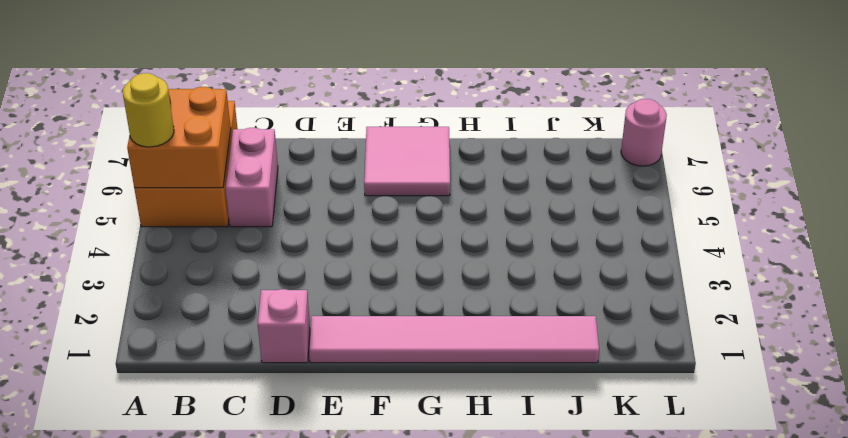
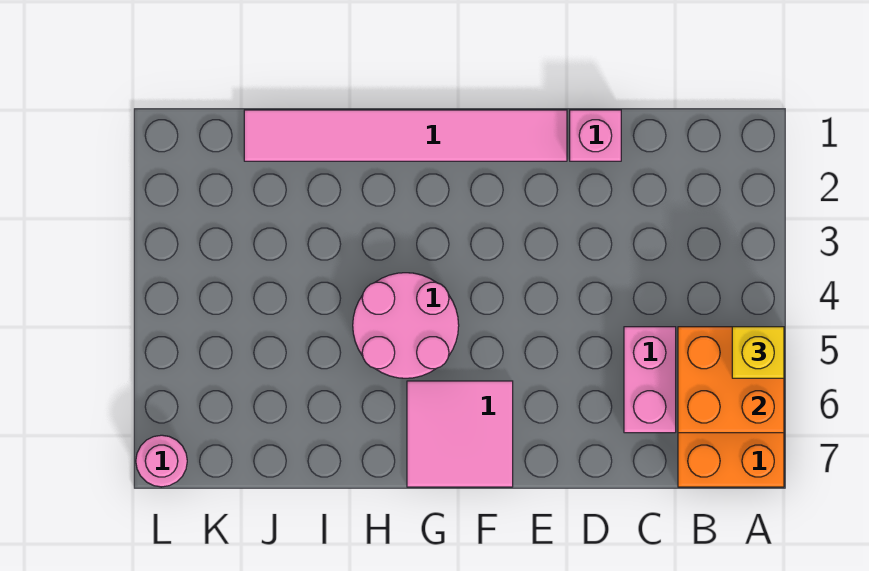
yellow 1x1 round brick [123,73,174,147] -> yellow 1x1 brick [732,327,784,378]
none -> pink 2x2 round brick [353,273,459,378]

